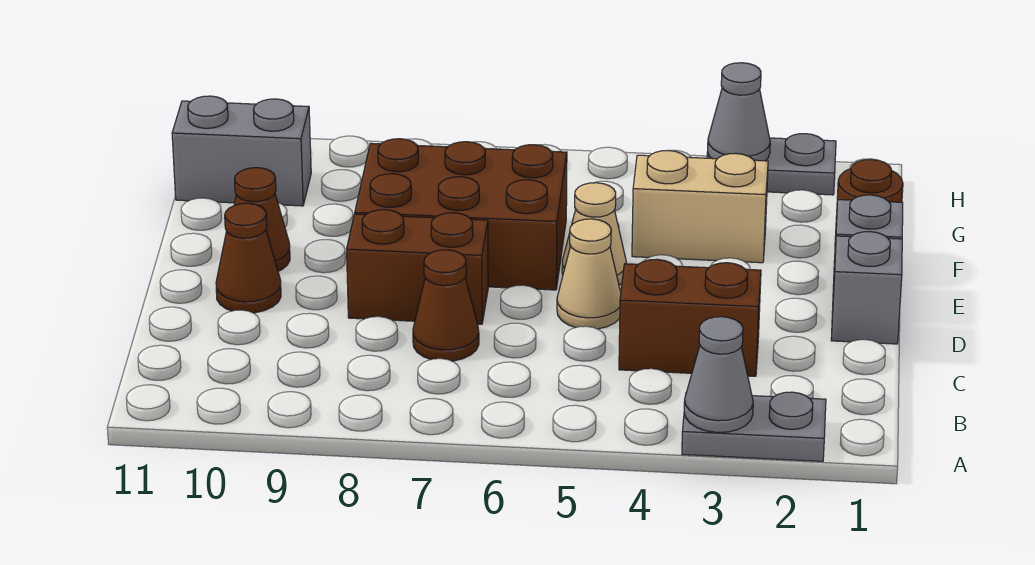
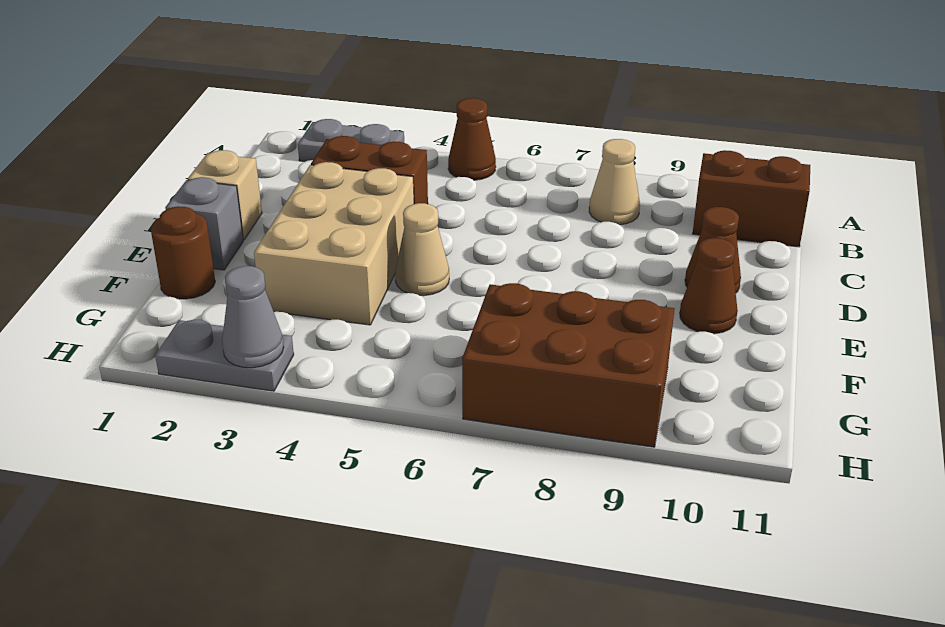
grey 1x1 cone [684,317,753,432] -> none
brown 1x1 cone [413,250,479,361] -> brown 1x1 cone moved to [448,98,496,180]
grey 1x1 brick [831,232,902,344] -> tan 1x1 brick [188,150,262,240]
tan 1x1 cone [557,219,621,329] -> tan 1x1 cone moved to [589,139,640,225]
brown 1x2 brick [347,210,488,324] -> brown 1x2 brick moved to [693,150,810,247]
brown 2x3 brick [355,139,567,290] -> brown 2x3 brick moved to [462,283,675,447]
tan 1x2 brick [632,151,768,263] -> tan 2x3 brick [254,162,414,325]
grey 1x2 brick [172,96,311,206] -> none

